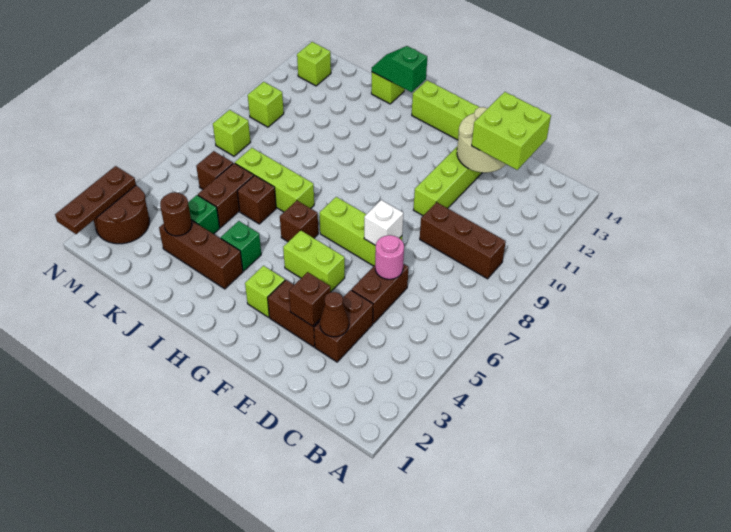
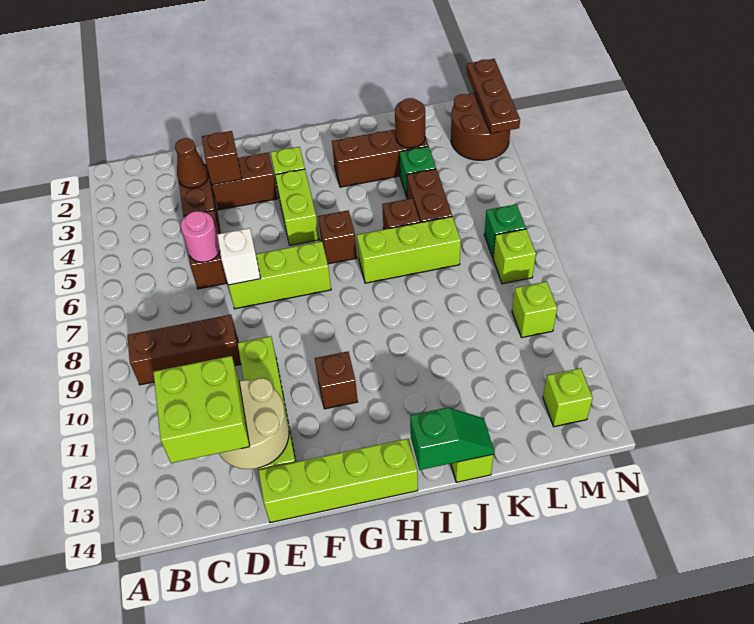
lime 1x2 brick [283,230,345,291] -> lime 1x2 brick turned to [275,169,319,245]
green 1x1 brick [221,221,261,271] -> green 1x1 brick moved to [484,204,526,258]
brown 1x1 brick [196,151,233,189] -> brown 1x1 brick moved to [315,351,358,409]

